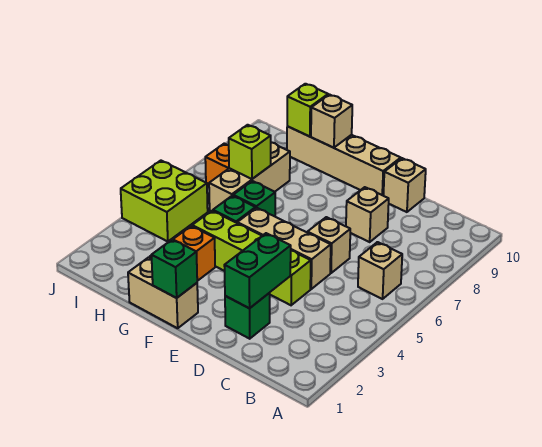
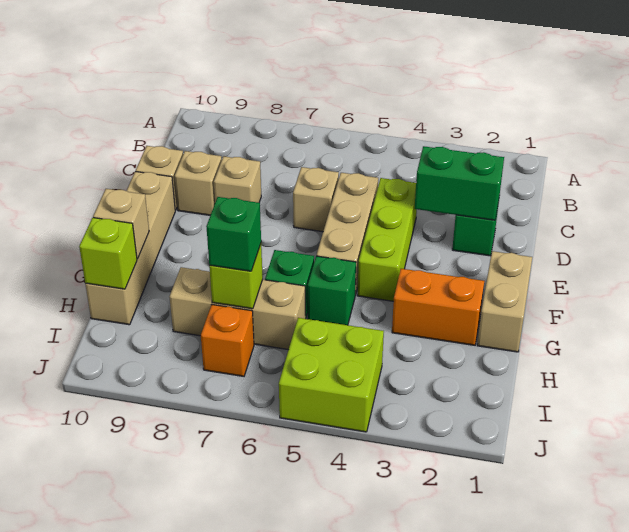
tan 1x1 brick [358,242,402,299] -> tan 1x1 brick moved to [175,151,222,215]
lime 1x4 brick [192,211,311,305] -> lime 1x3 brick [358,178,417,301]
green 1x1 brick [152,239,197,298] -> green 1x1 brick moved to [206,197,261,271]

